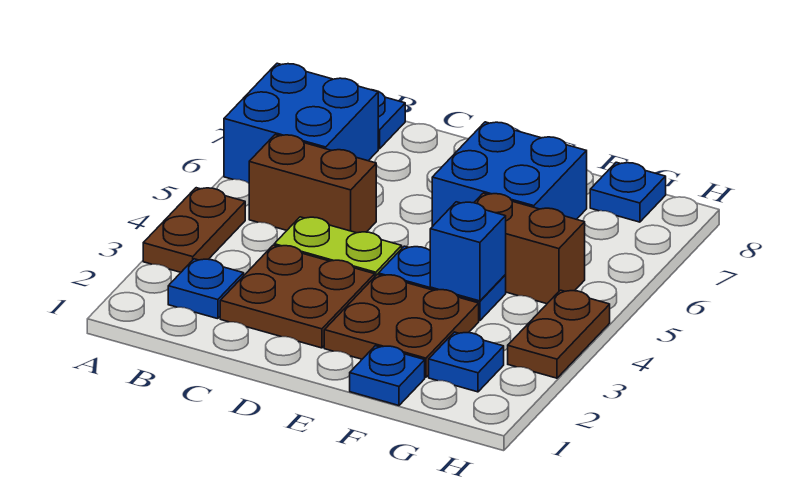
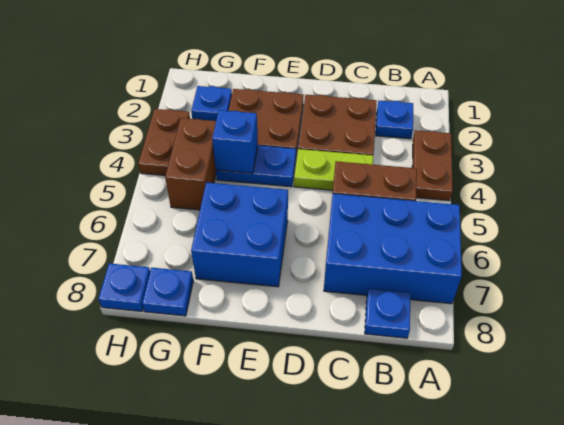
blue 2x2 brick [224,63,378,183] -> blue 2x3 brick [324,194,462,304]
blue 1x1 plate [350,346,425,405] -> blue 1x1 plate moved to [98,263,150,312]
brown 1x2 brick [474,193,585,304] -> brown 1x2 brick turned to [165,118,216,210]

